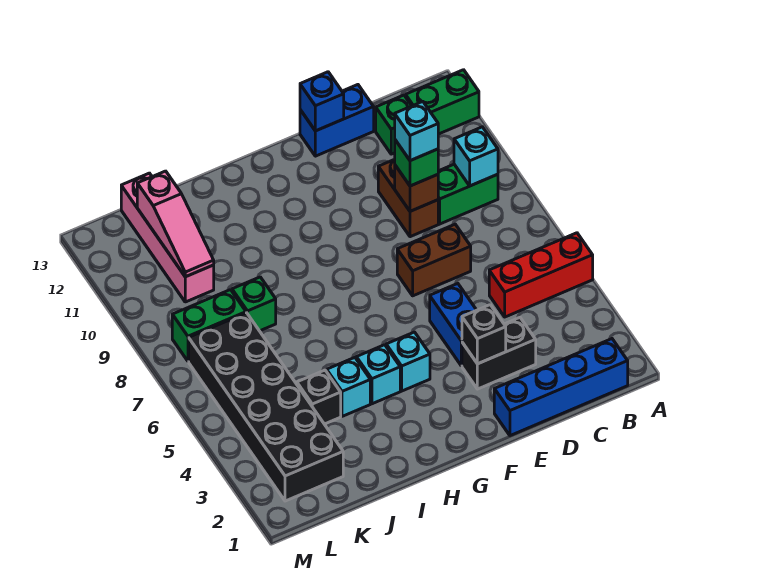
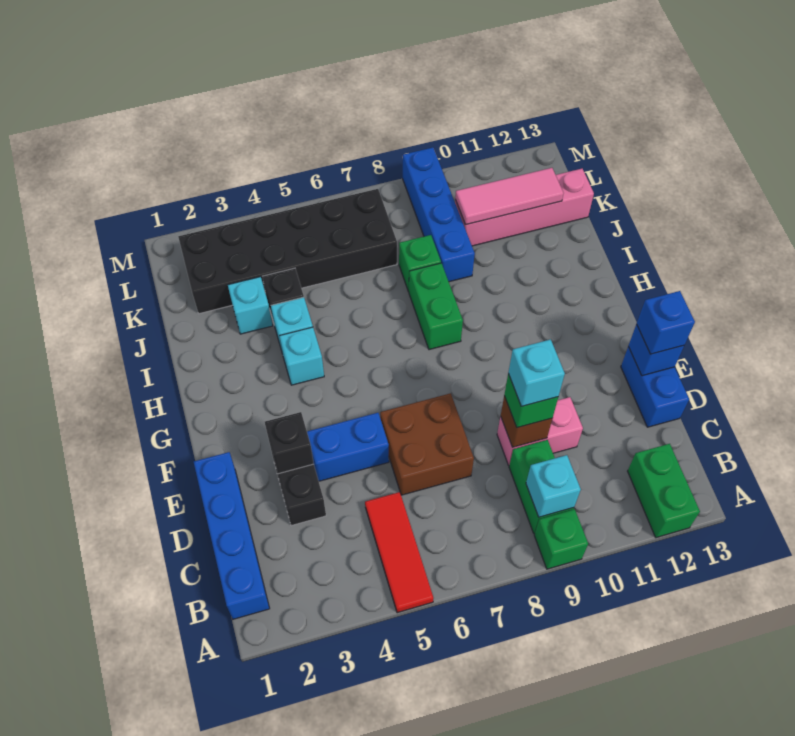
red 1x3 brick [489,233,593,317] -> red 1x3 tile [365,492,433,613]
green 1x1 brick [376,95,411,154] -> green 1x1 brick moved to [534,509,588,569]
brown 1x2 brick [397,224,471,296] -> brown 2x2 brick [380,393,474,495]
brown 1x2 brick [378,159,438,237] -> pink 1x2 brick [497,397,583,465]
none -> blue 1x1 brick [637,291,695,354]
cyan 1x1 brick [386,332,430,391] -> cyan 1x1 brick moved to [228,277,273,334]
none -> blue 1x4 brick [403,148,475,282]
green 1x2 brick [172,290,246,361] -> green 1x2 brick moved to [409,263,463,350]
pink 1x3 slope [137,171,214,277] -> pink 1x3 tile [455,168,564,225]

